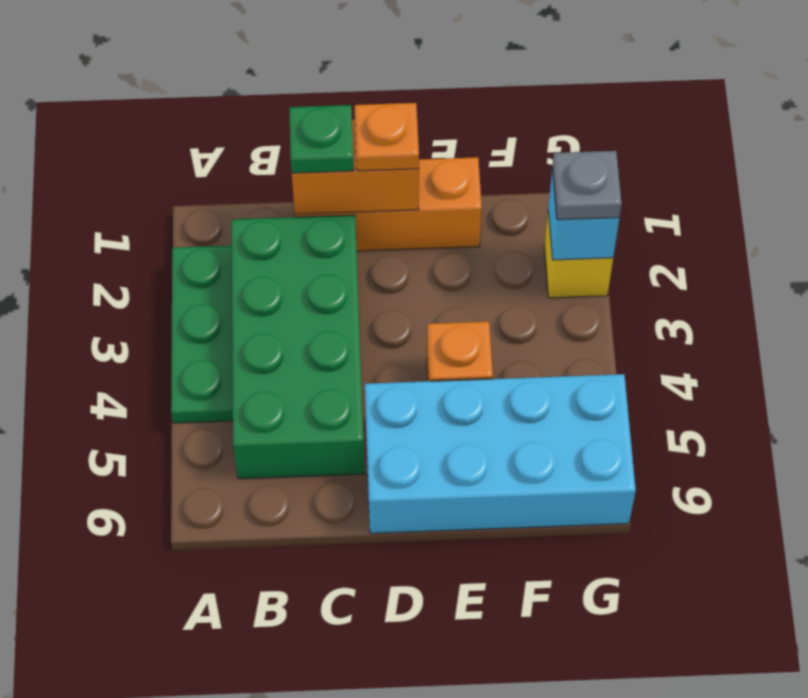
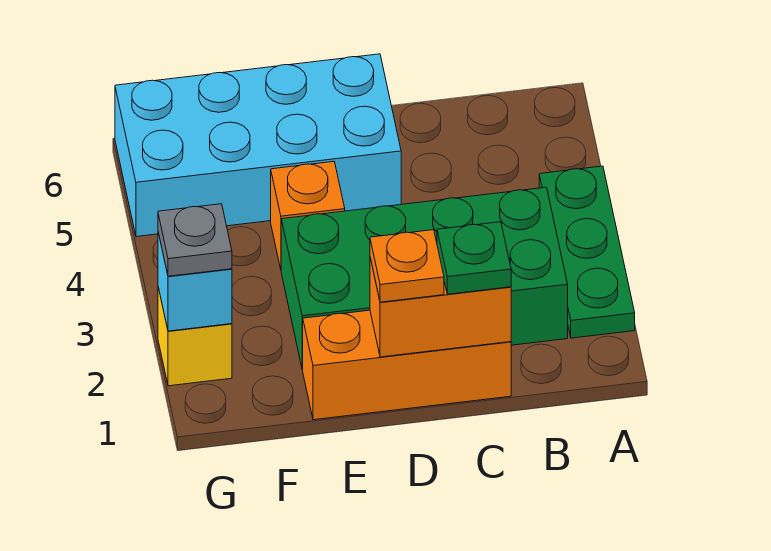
green 2x4 brick [231,215,365,479] -> green 2x4 brick turned to [281,187,568,370]

